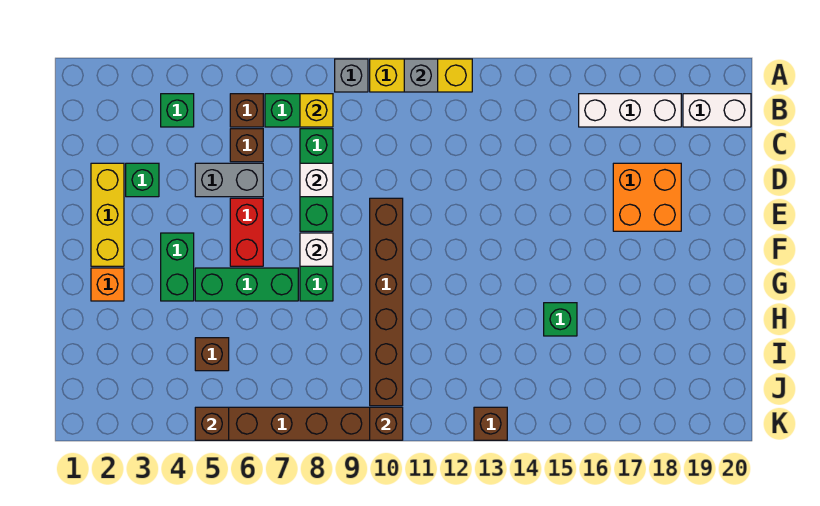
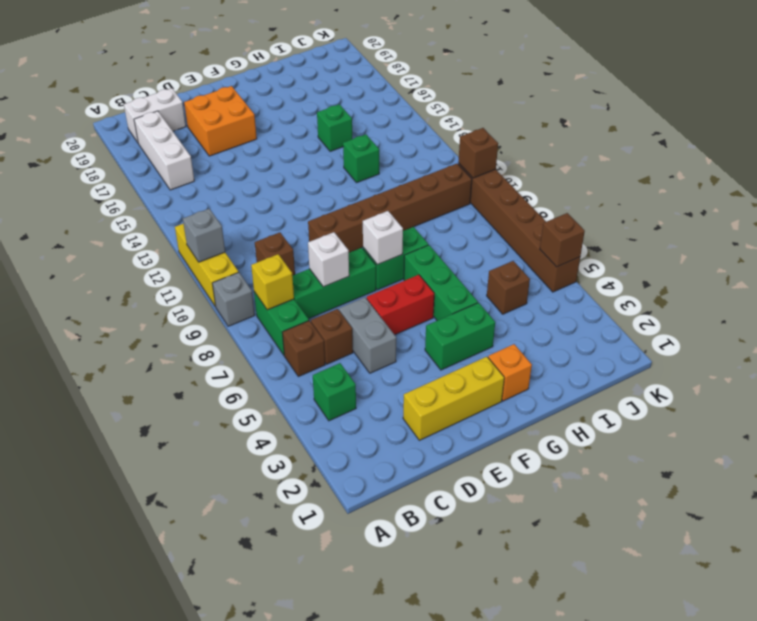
white 1x2 brick [683,94,751,127] -> white 1x2 brick turned to [124,88,186,143]
green 1x1 brick [126,163,159,197] -> green 1x1 brick moved to [343,134,379,183]
brown 1x1 brick [474,407,507,440] -> brown 1x1 brick moved to [255,232,295,276]

